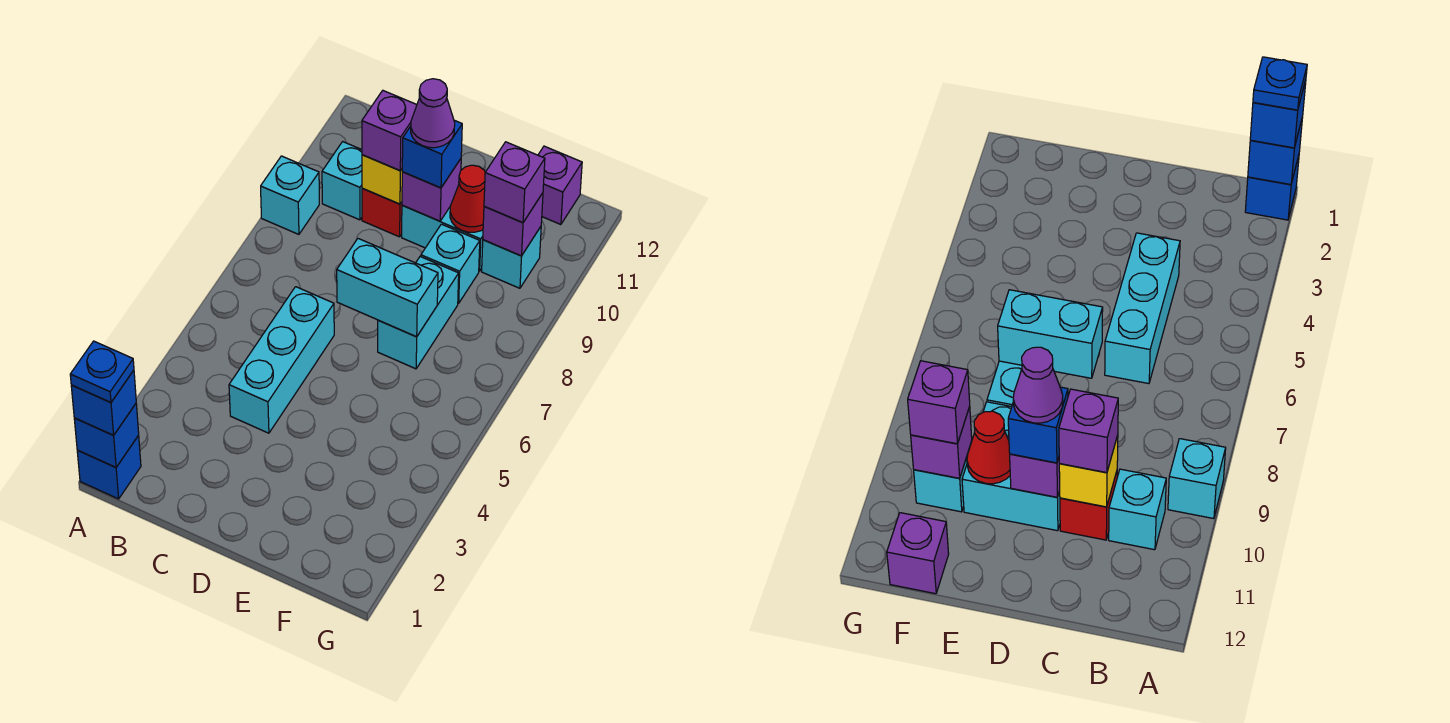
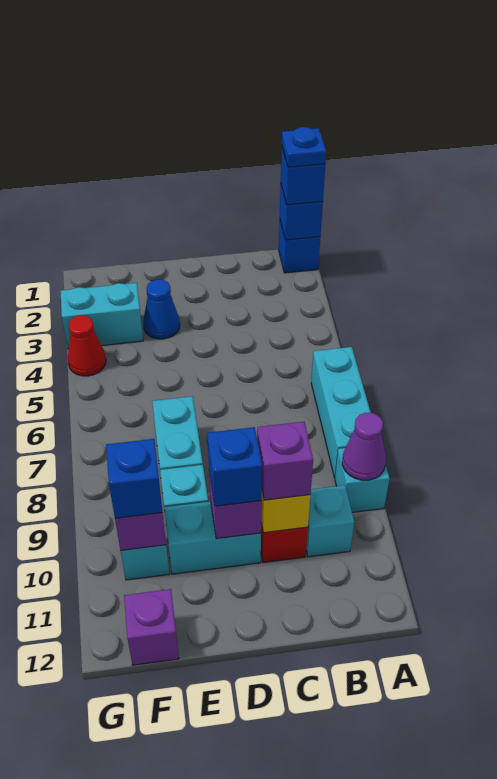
cyan 1x3 brick [229,287,334,433] -> cyan 1x3 brick moved to [311,347,371,478]
cyan 1x2 brick [337,239,438,337] -> cyan 1x2 brick moved to [61,283,143,349]
purple 1x1 cone [411,79,455,148] -> purple 1x1 cone moved to [342,413,386,480]
none -> blue 1x1 cone [143,279,180,339]
red 1x1 cone [450,165,485,232] -> red 1x1 cone moved to [68,315,106,376]
purple 1x1 brick [484,142,545,223] -> blue 1x1 brick [106,439,163,518]

